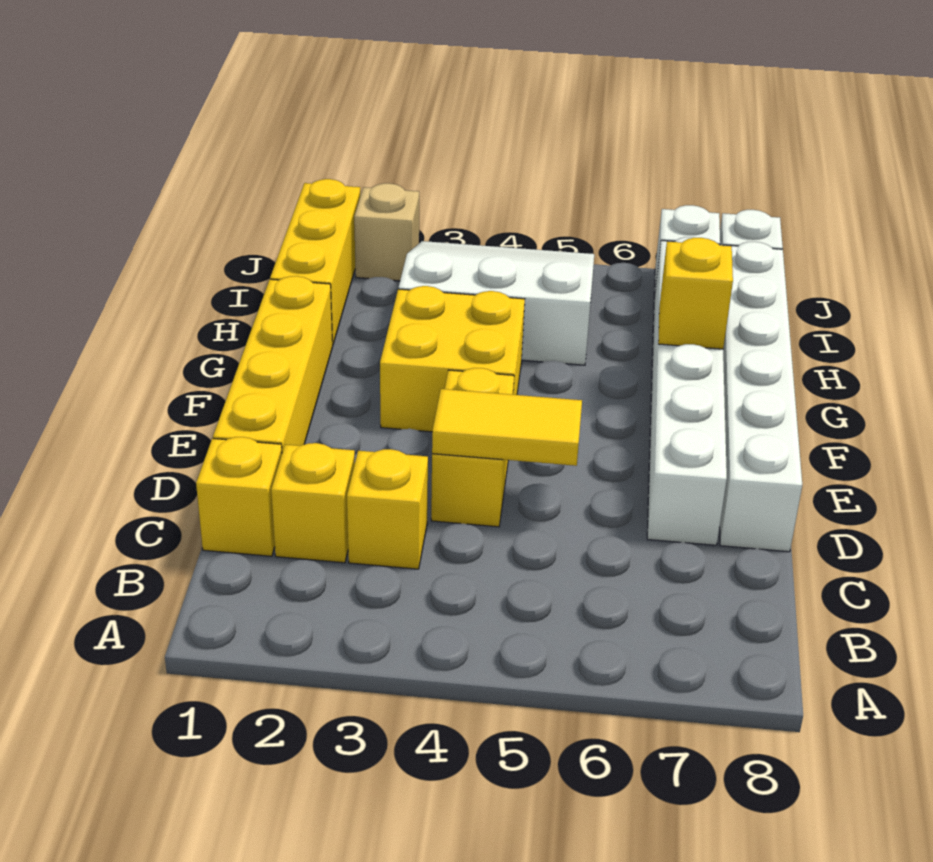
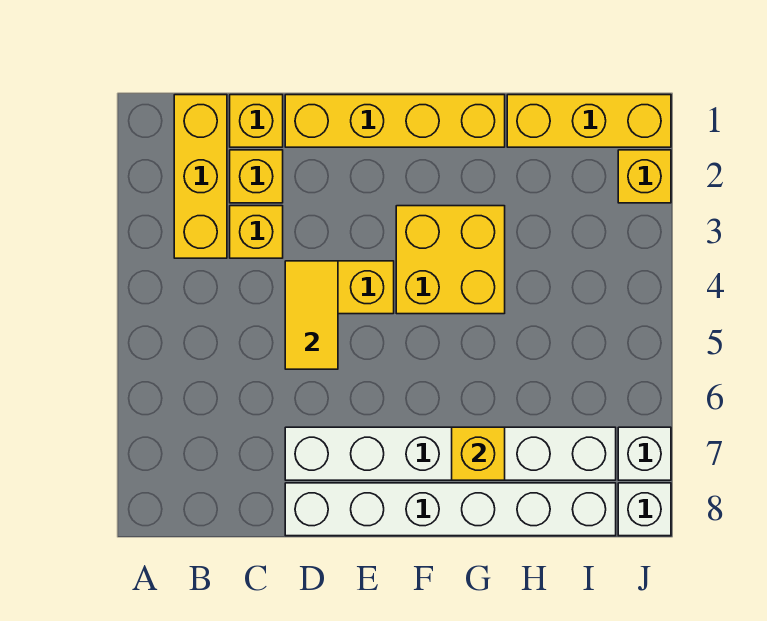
none -> yellow 1x3 brick [174,95,227,258]
white 3x3 slope [399,241,594,365] -> none
tan 1x1 brick [354,183,419,281] -> yellow 1x1 brick [618,150,671,203]

